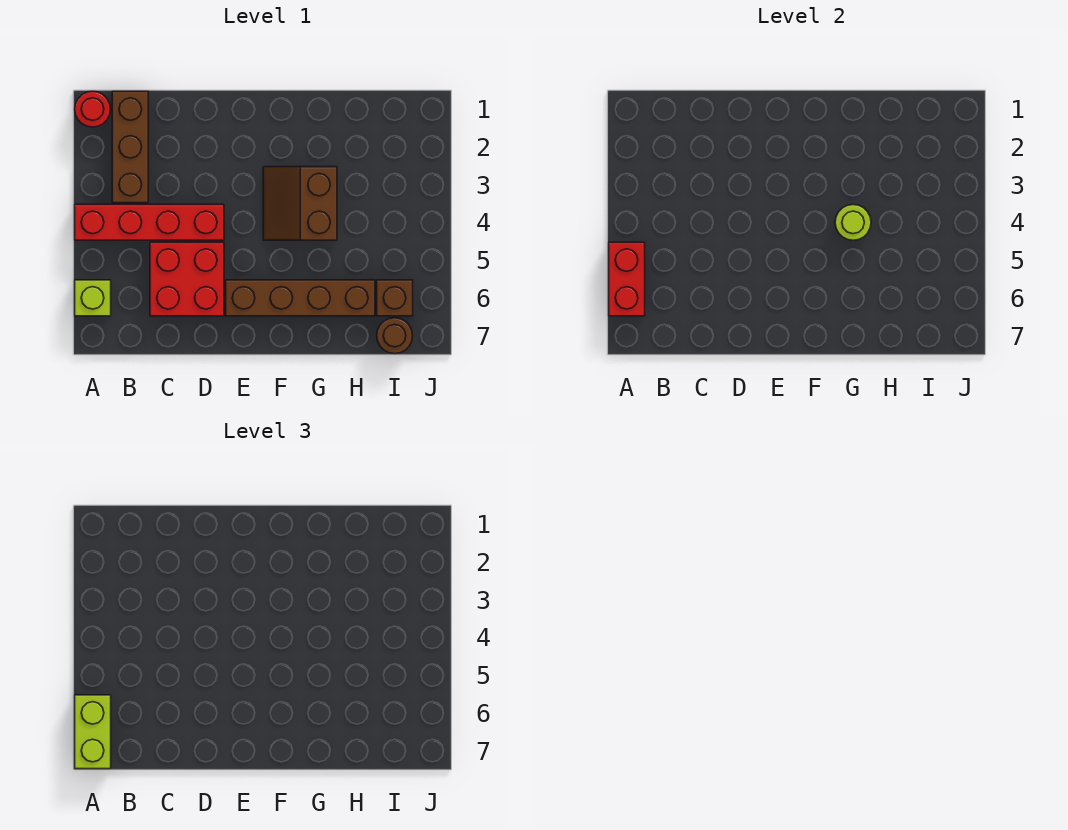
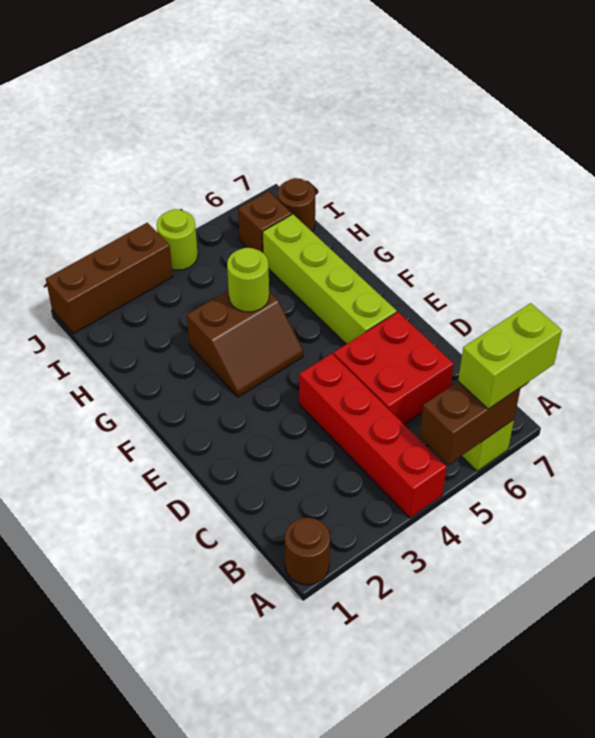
red 1x1 round brick [75,91,111,127] -> brown 1x1 round brick [285,518,330,585]
red 1x2 brick [609,242,645,316] -> brown 1x2 brick [420,381,520,465]
brown 1x3 brick [112,91,148,203] -> brown 1x3 brick moved to [46,223,173,334]
brown 1x4 brick [226,280,375,316] -> lime 1x4 brick [263,214,397,344]
none -> lime 1x1 round brick [157,209,198,270]

